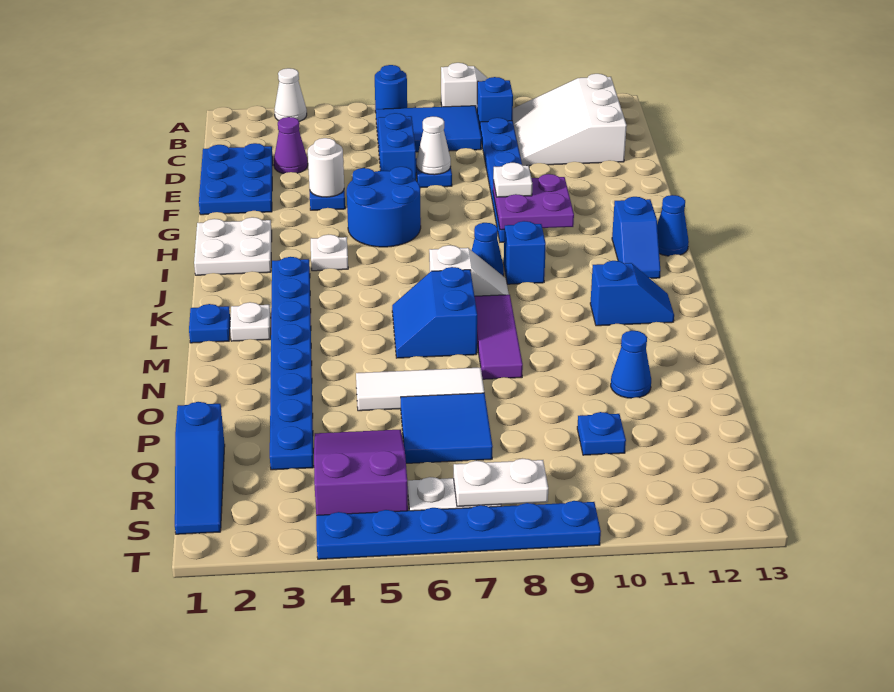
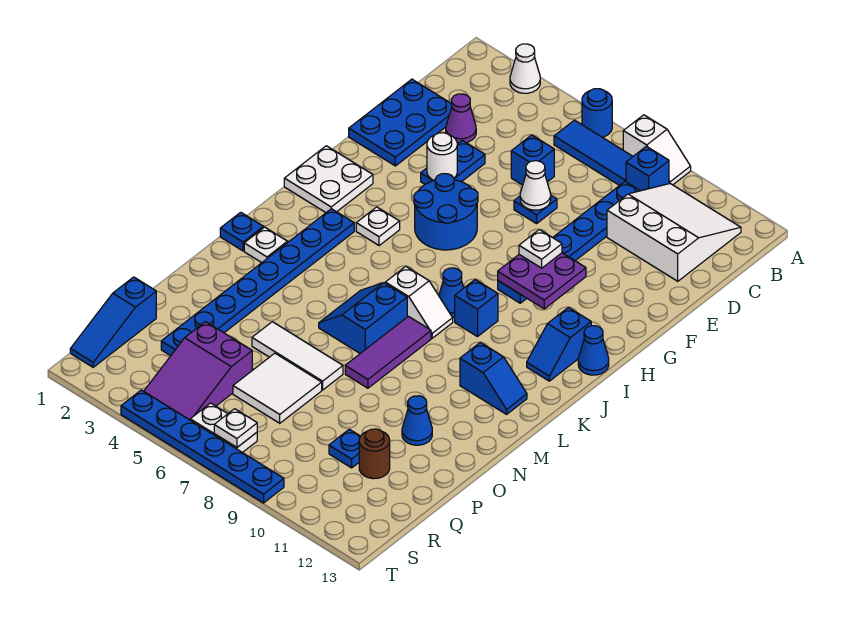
blue 2x3 tile [376,106,481,152] -> blue 1x3 tile [554,120,633,186]
white 3x3 slope [512,74,627,166] -> white 3x3 slope turned to [607,184,741,281]
blue 1x2 brick [378,113,416,180] -> blue 1x1 brick [511,135,554,185]
blue 2x2 tile [401,393,493,463] -> white 2x2 tile [233,353,322,423]
purple 2x3 slope [314,429,408,515] -> purple 2x3 slope turned to [144,322,252,420]
none -> brown 1x1 round brick [359,429,390,479]
white 1x2 plate [454,458,548,506] -> white 1x1 plate [214,409,257,447]

